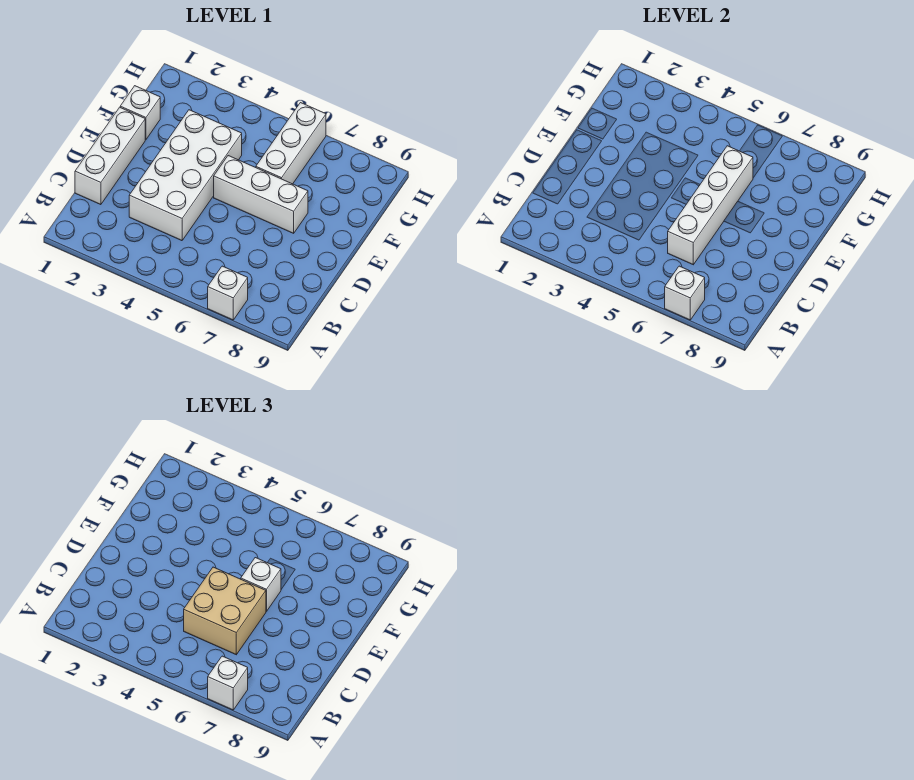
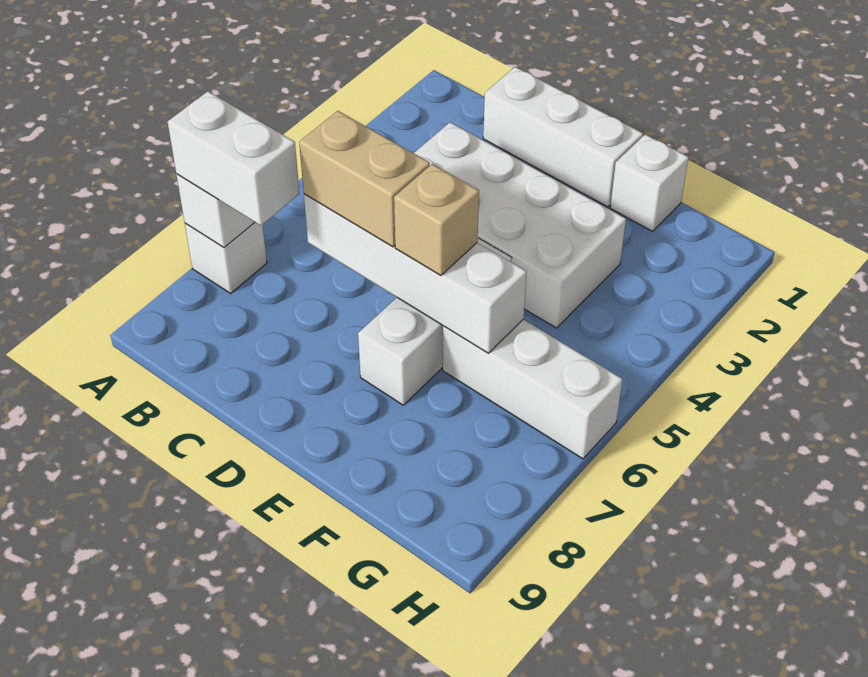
white 1x1 brick [208,656,248,710] -> white 1x2 brick [168,91,300,226]
tan 2x2 brick [184,567,266,655] -> tan 1x2 brick [299,111,430,247]
white 1x1 brick [241,558,281,611] -> tan 1x1 brick [394,164,479,275]

